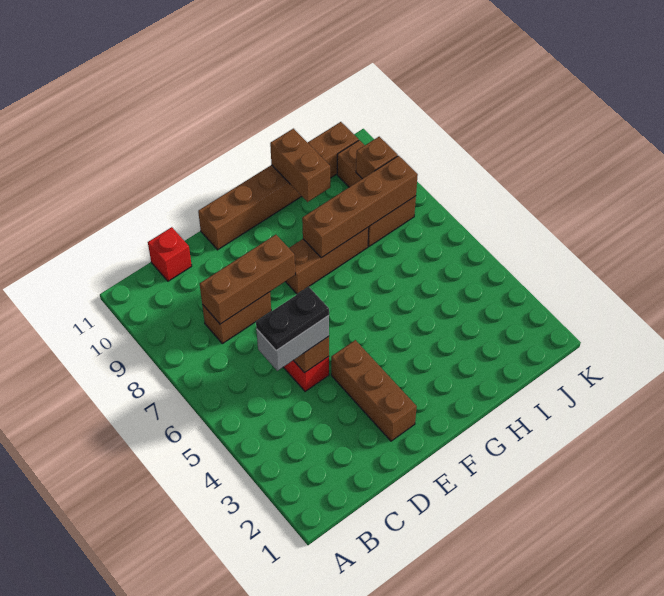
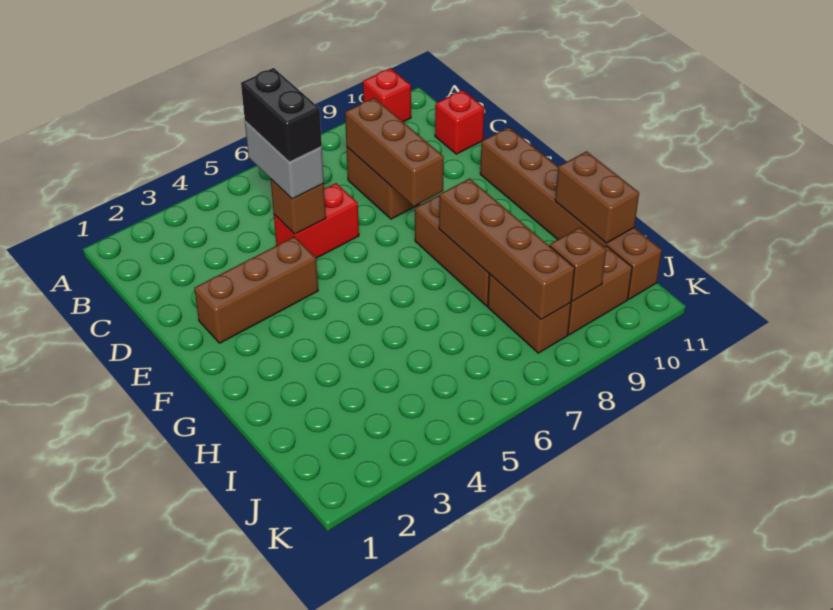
none -> red 1x1 brick [363,68,411,122]
black 1x2 plate [256,287,329,351] -> black 1x2 brick [241,68,322,162]
brown 1x2 brick [270,129,330,202] -> brown 1x2 brick turned to [555,151,639,243]

